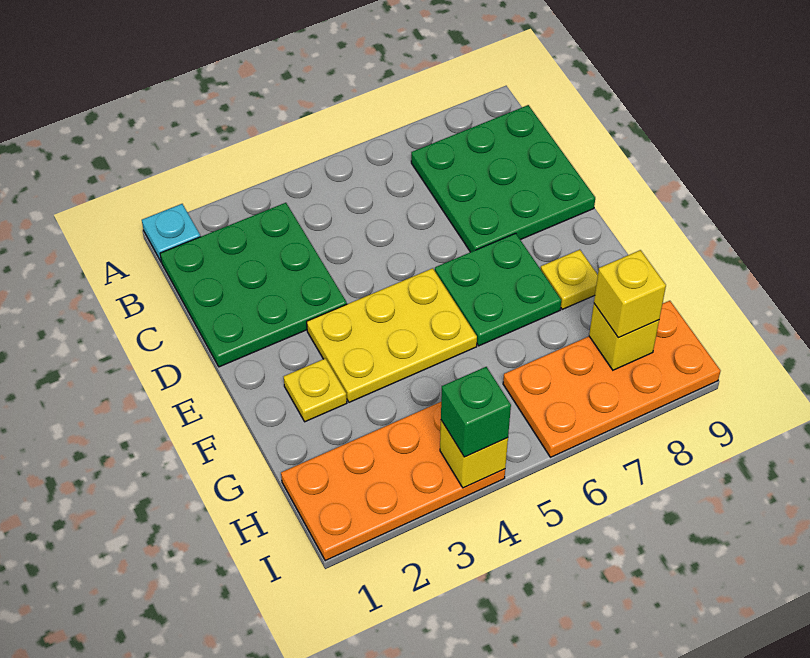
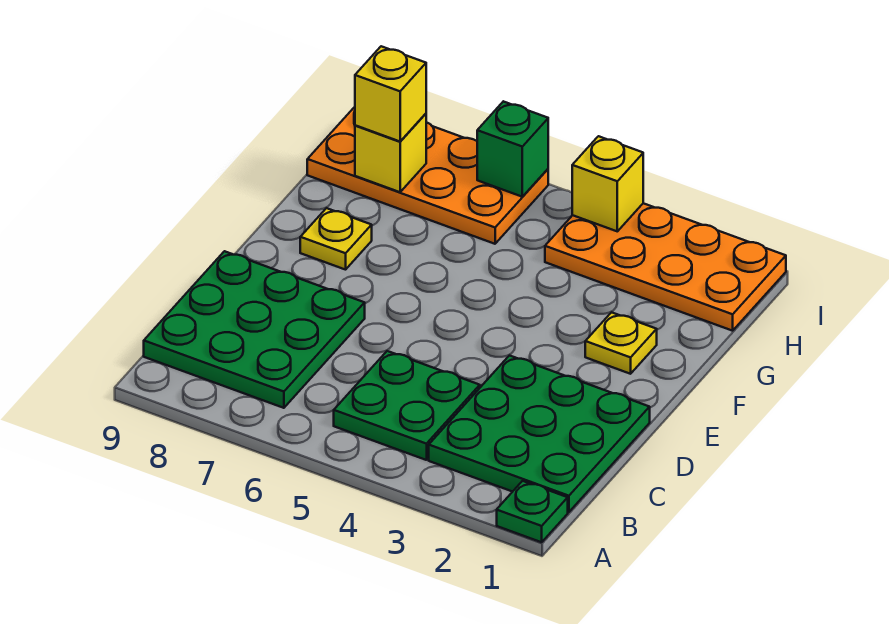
cyan 1x1 plate [142,204,200,262] -> green 1x1 plate [497,481,568,542]
yellow 2x3 plate [307,268,477,402] -> none
green 2x2 plate [435,233,561,346] -> green 2x2 plate moved to [334,351,480,460]
green 1x1 brick [441,367,511,457] -> green 1x1 brick moved to [477,101,548,197]

